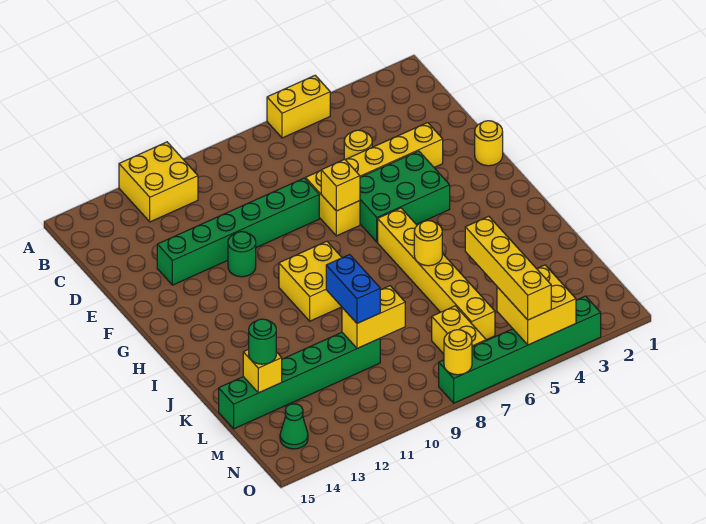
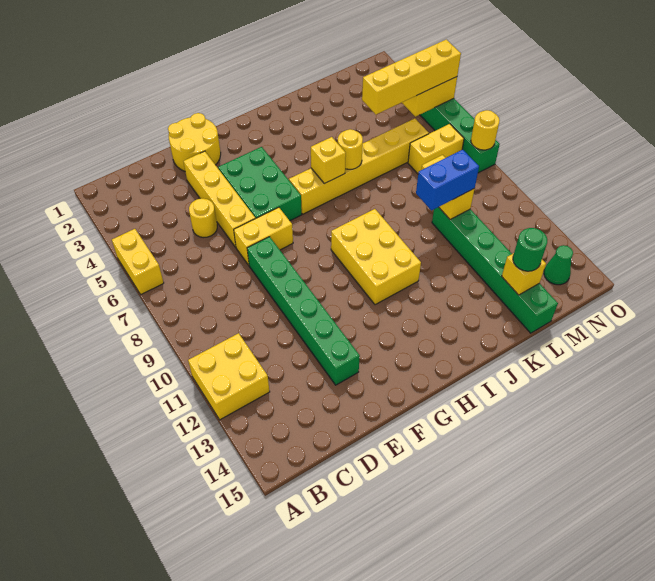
yellow 1x1 round brick [475,121,503,166] -> yellow 2x2 round brick [168,113,221,171]
yellow 1x1 brick [321,159,360,211] -> yellow 1x1 brick moved to [311,137,346,184]
green 1x1 round brick [228,232,256,277] -> none
yellow 2x2 brick [279,241,342,321] -> yellow 2x3 brick [331,209,421,305]

